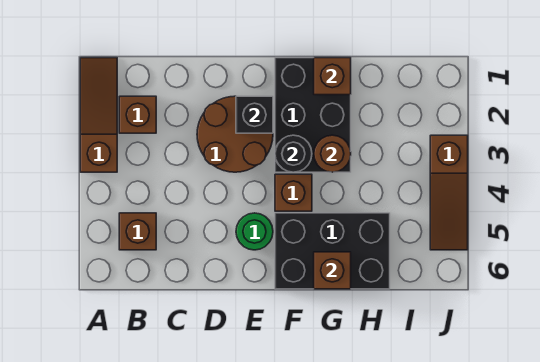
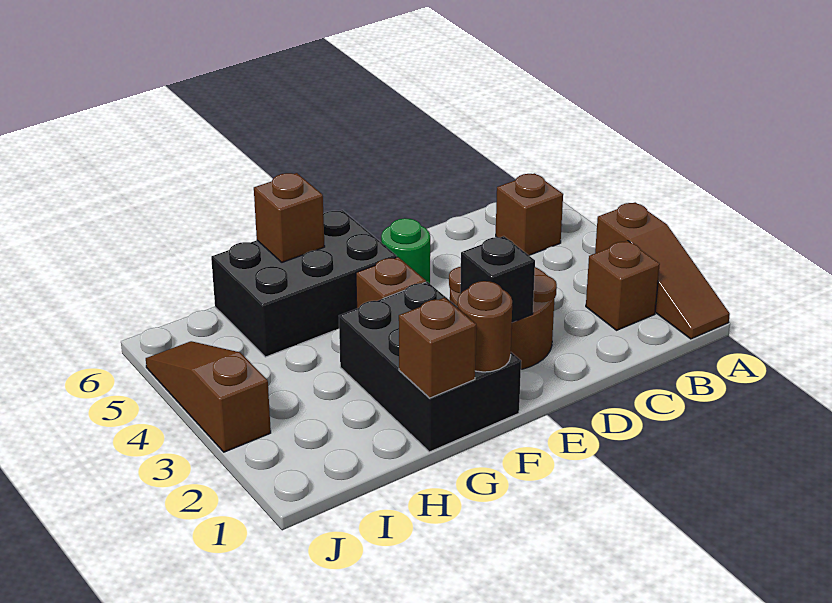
black 1x1 round brick [275,135,312,172] -> none
brown 1x1 round brick [314,135,351,172] -> brown 1x1 round brick moved to [457,281,512,372]

